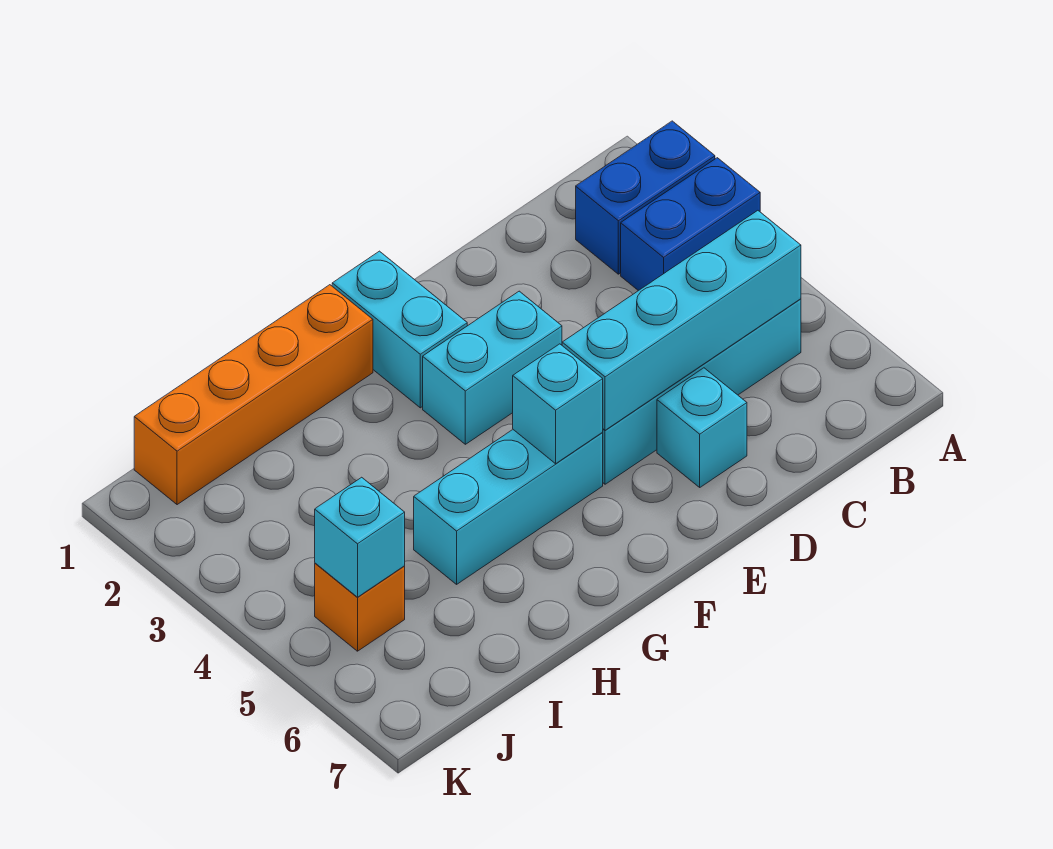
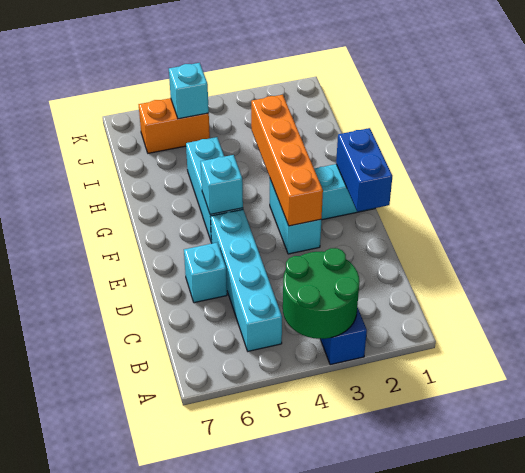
blue 1x2 brick [576,121,715,274] -> blue 1x2 brick moved to [336,128,392,212]
none -> green 2x2 round brick [283,248,360,339]
cyan 1x4 brick [562,211,801,430] -> none
orange 1x4 brick [134,285,373,505] -> orange 1x4 brick moved to [251,95,323,226]
orange 1x1 brick [315,563,405,651] -> orange 1x2 brick [139,98,210,153]

